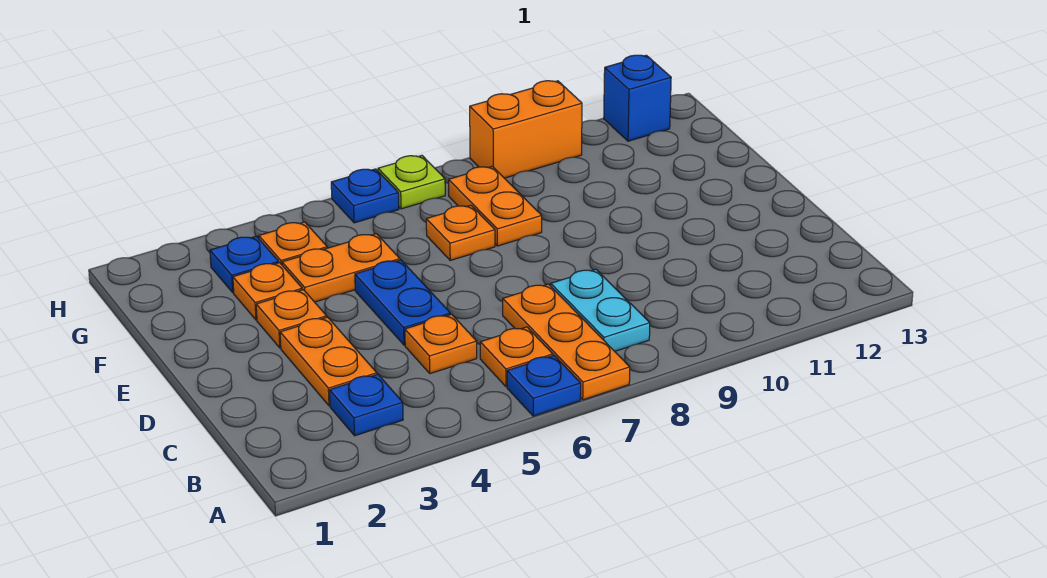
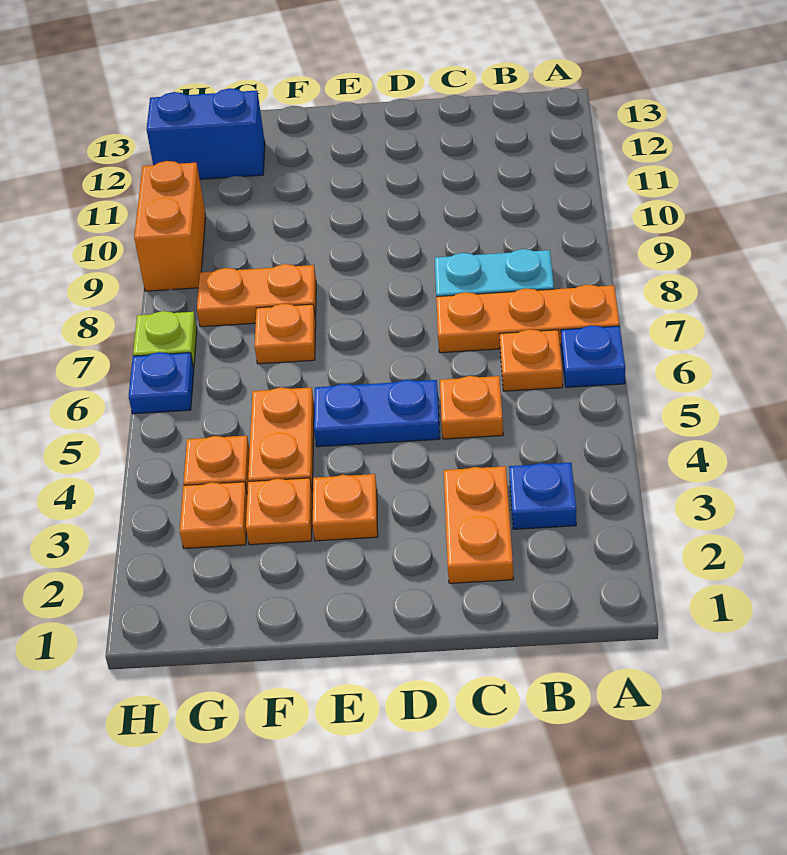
orange 1x2 plate [280,317,377,406] -> orange 1x2 plate turned to [444,466,514,583]
blue 1x1 plate [210,236,279,293] -> orange 1x1 plate [180,482,247,548]
blue 1x1 brick [604,55,671,141] -> blue 1x2 brick [146,88,265,179]

